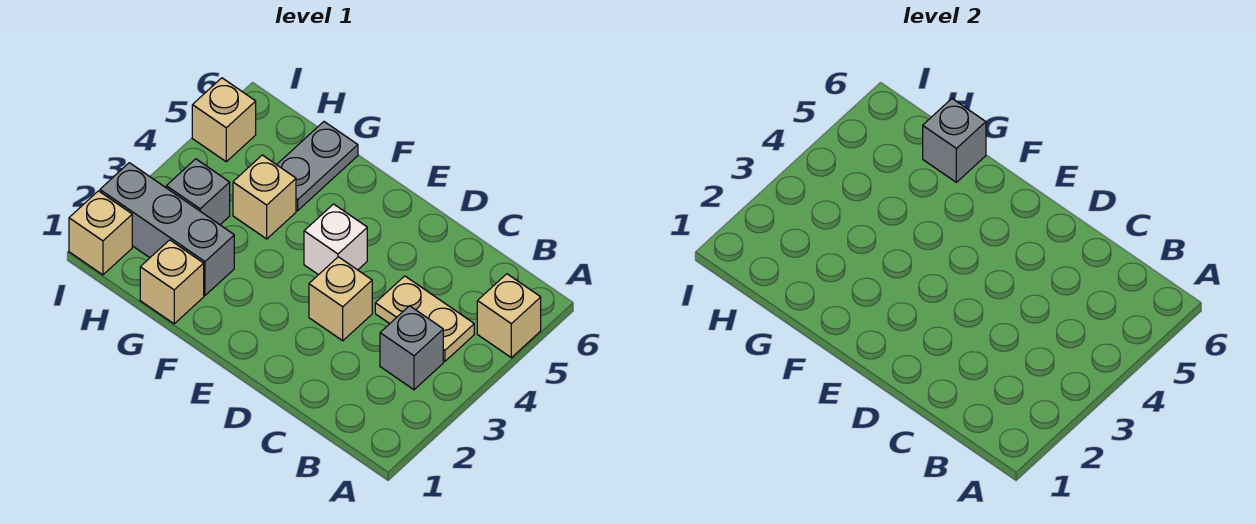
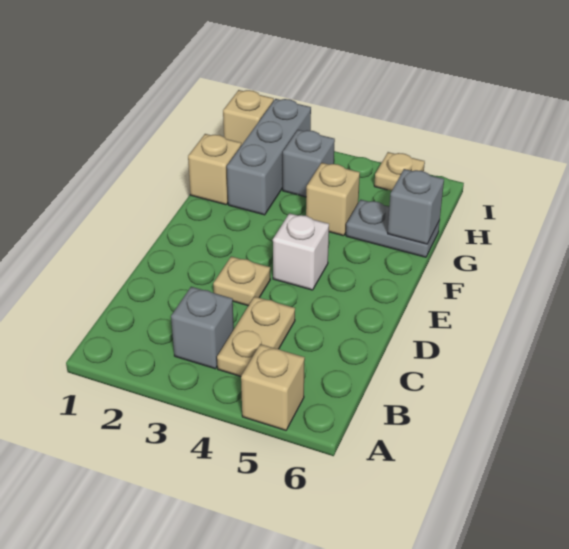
tan 1x1 brick [309,257,372,341] -> tan 1x1 plate [213,256,270,306]
tan 1x1 brick [192,78,256,162] -> tan 1x1 plate [374,152,425,191]

